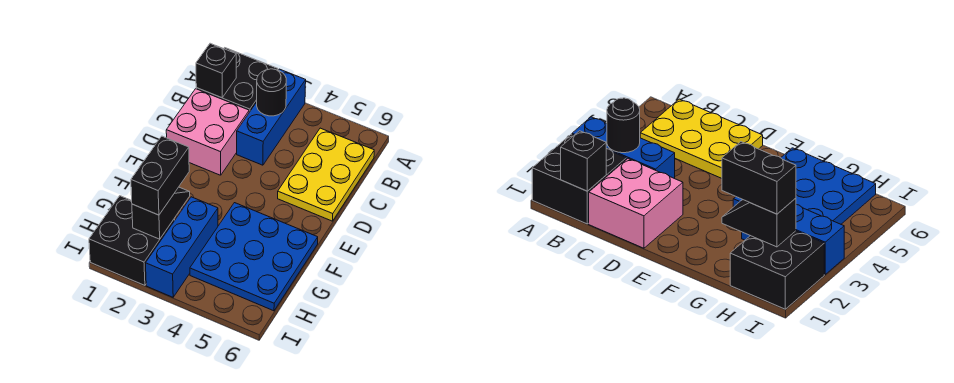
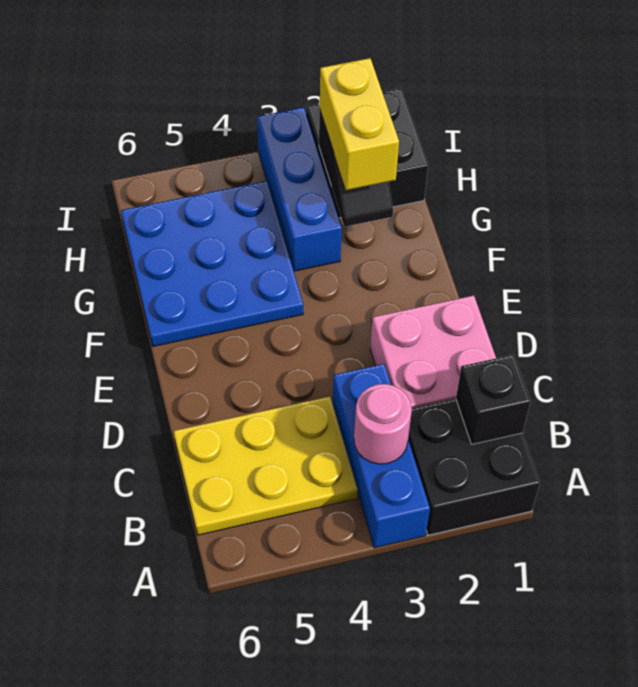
black 1x1 round brick [257,69,286,116] -> pink 1x1 round brick [354,384,412,464]
yellow 2x3 plate [278,128,374,221] -> yellow 2x3 plate turned to [173,396,358,535]
black 1x2 brick [131,136,189,215] -> yellow 1x2 brick [320,58,399,190]

